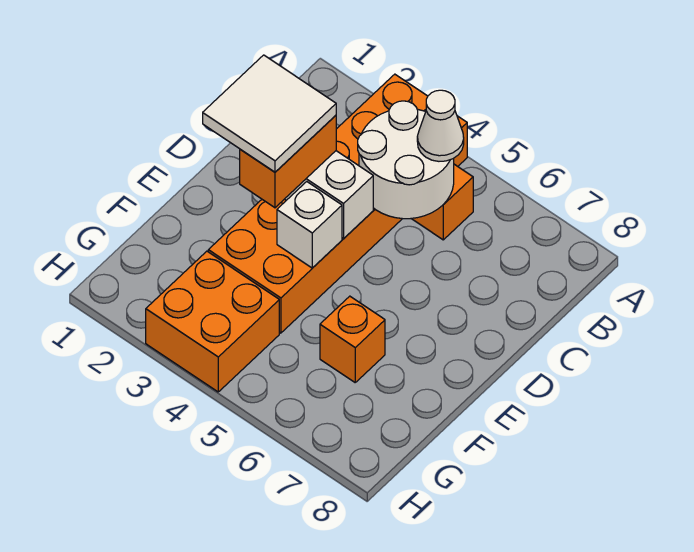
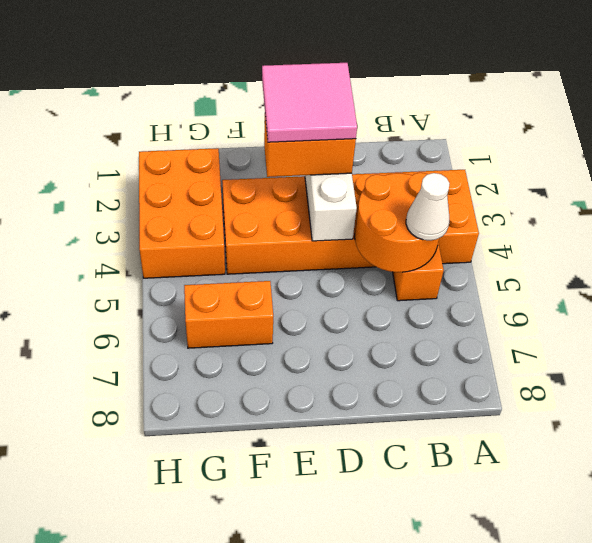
white 2x2 round brick [358,101,454,219] -> orange 2x2 round brick [355,173,439,272]
white 2x2 tile [203,55,336,172] -> pink 2x2 tile [262,63,357,142]
white 1x1 brick [277,182,342,268] -> none
orange 1x1 brick [320,296,385,382] -> orange 1x2 brick [184,281,273,348]
orange 2x2 brick [146,251,279,392] -> orange 2x3 brick [139,148,225,278]

